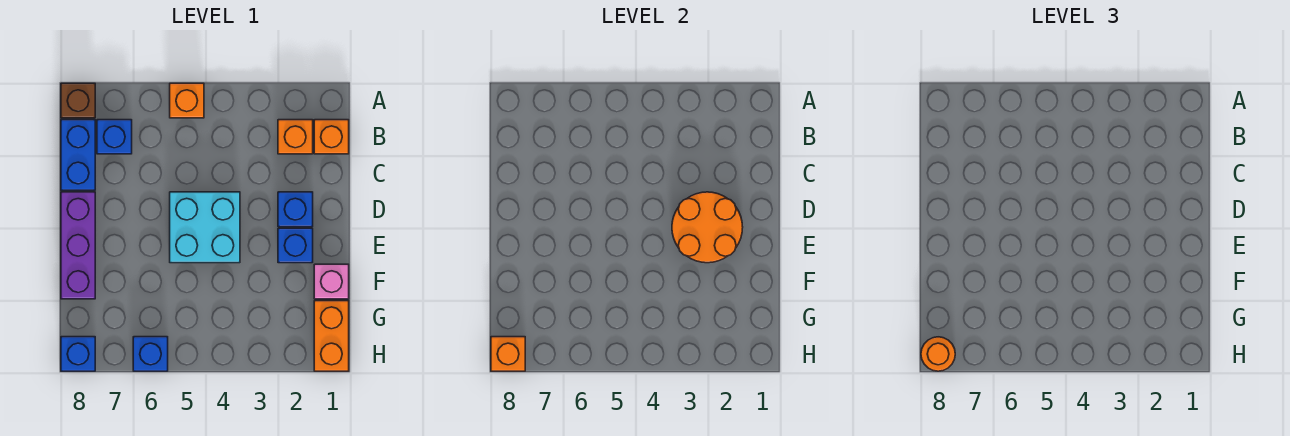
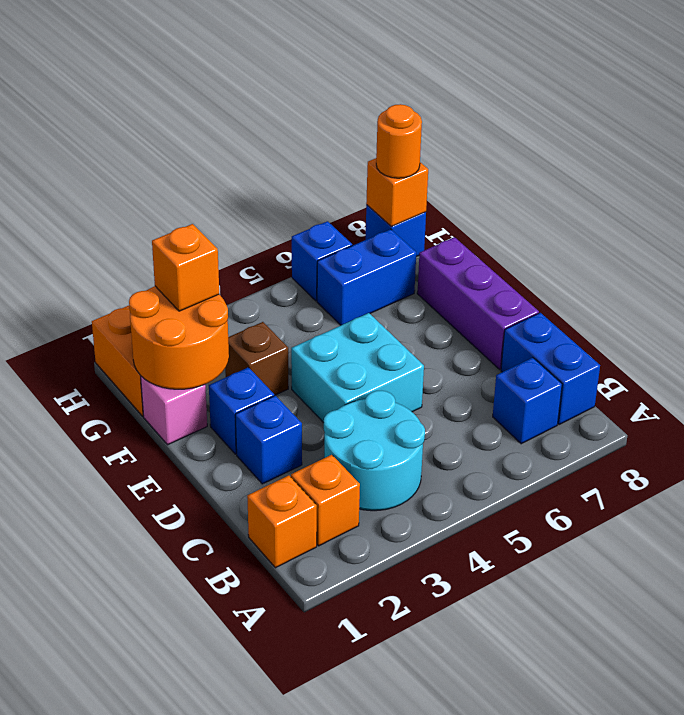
orange 1x1 brick [170,83,204,118] -> orange 1x1 brick moved to [152,224,219,311]
brown 1x1 brick [61,83,95,118] -> brown 1x1 brick moved to [225,322,288,396]
none -> cyan 2x2 round brick [324,390,425,511]
orange 2x2 round brick [672,192,743,263] -> orange 2x2 round brick moved to [129,286,229,389]
none -> blue 1x2 brick [317,229,416,325]

